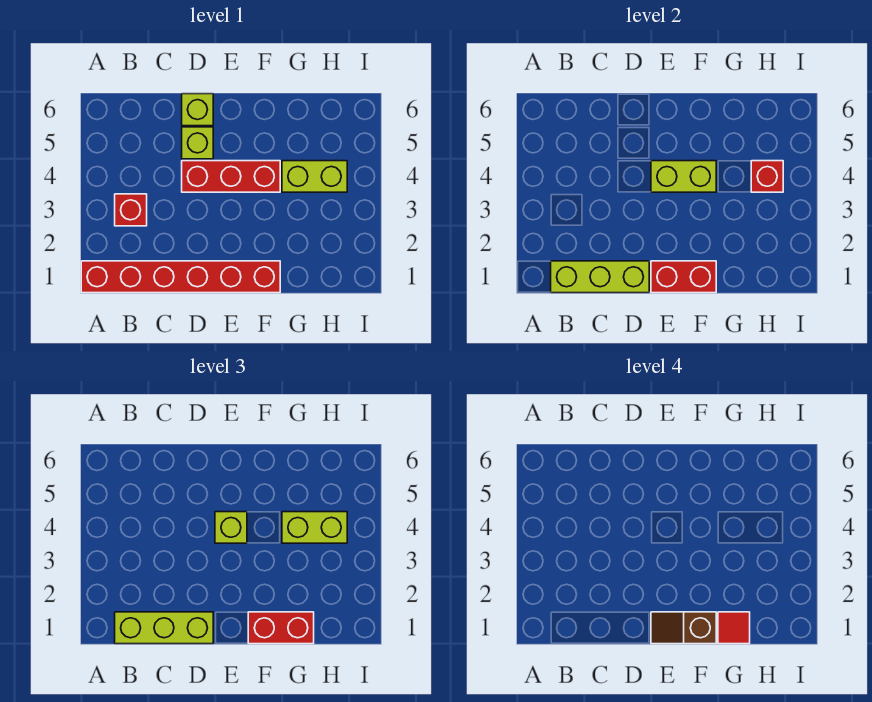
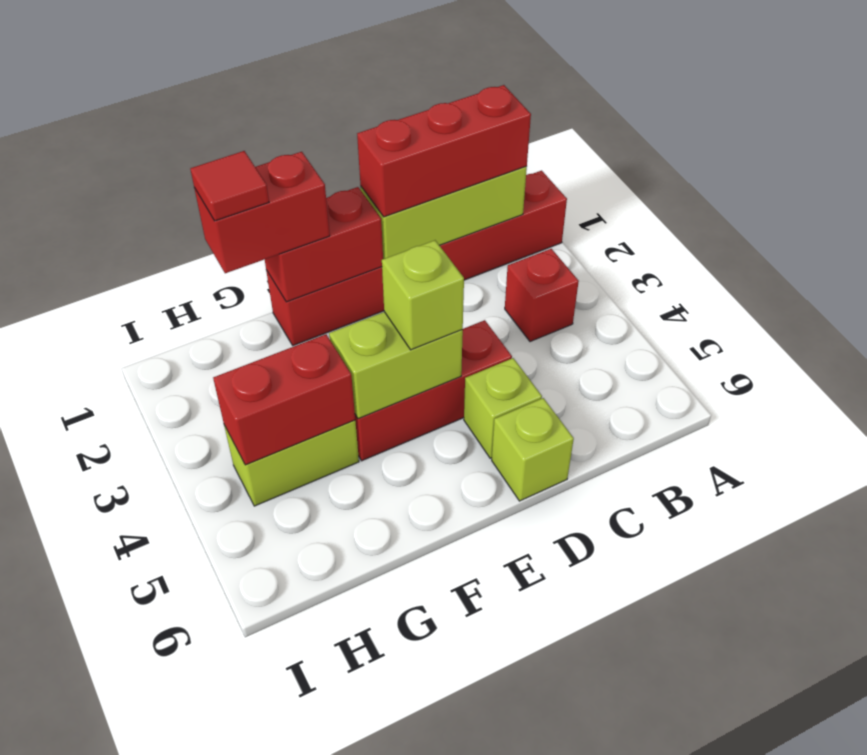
lime 1x3 brick [115,612,213,644] -> red 1x3 brick [357,85,531,217]
brown 1x2 slope [651,612,716,644] -> none
lime 1x2 brick [282,512,347,543] -> none
red 1x1 brick [751,161,783,192] -> red 1x2 brick [213,334,355,465]

